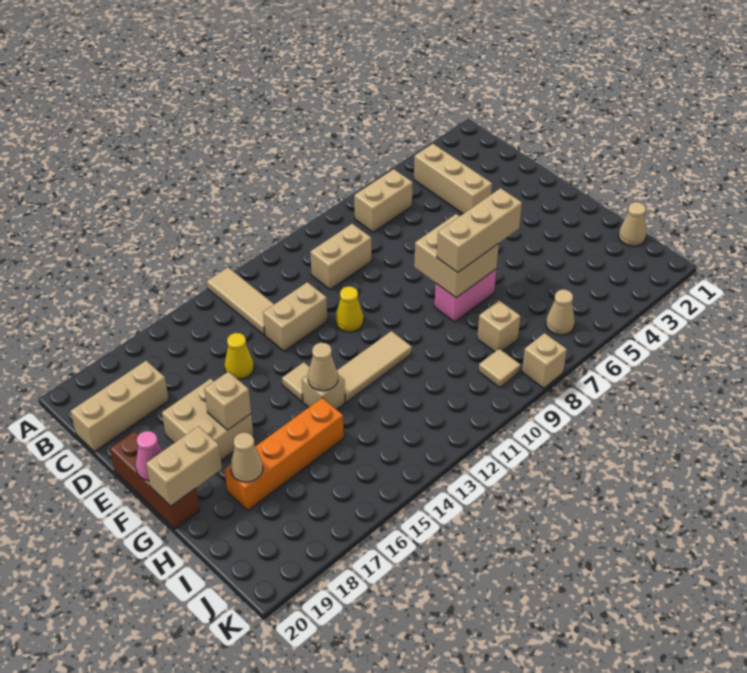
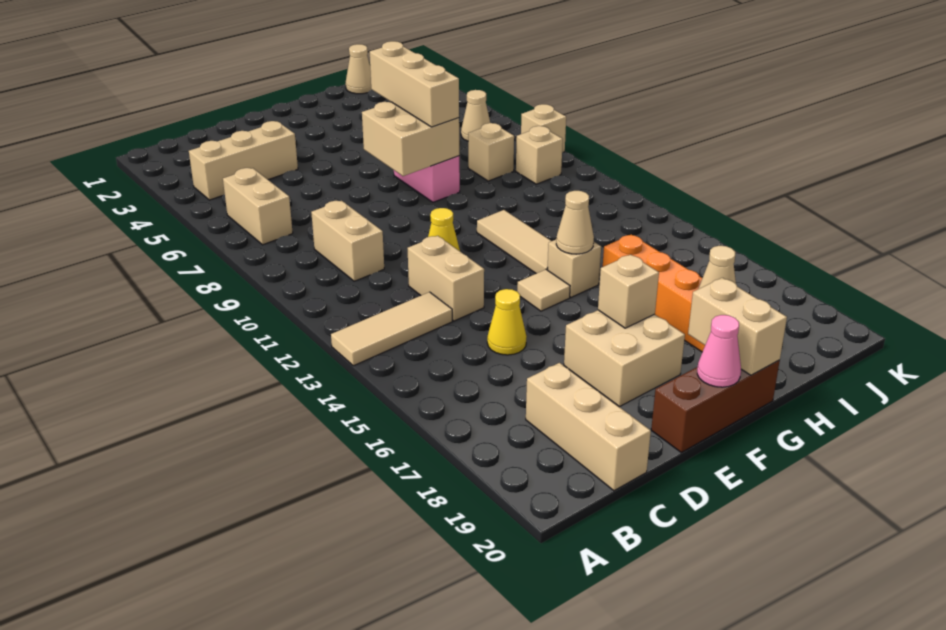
tan 1x1 tile [479,349,521,388] -> tan 1x1 brick [516,126,563,184]

